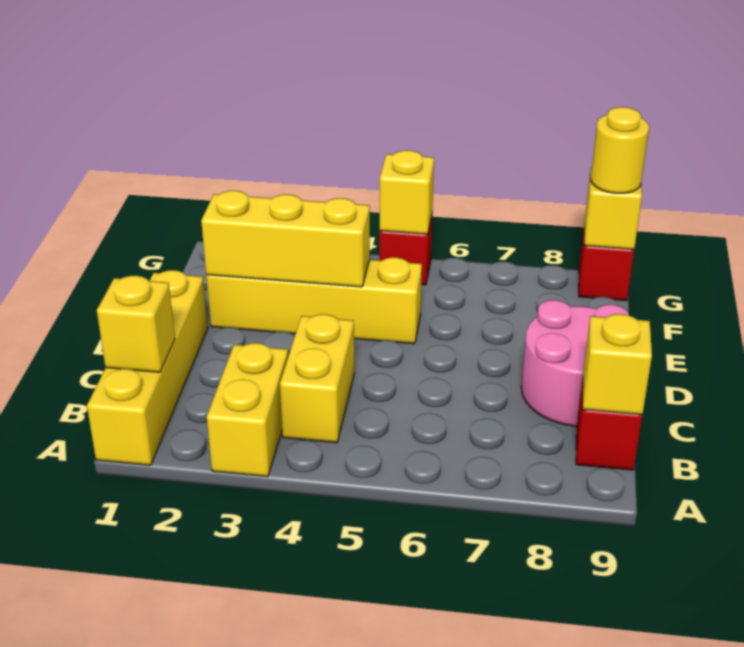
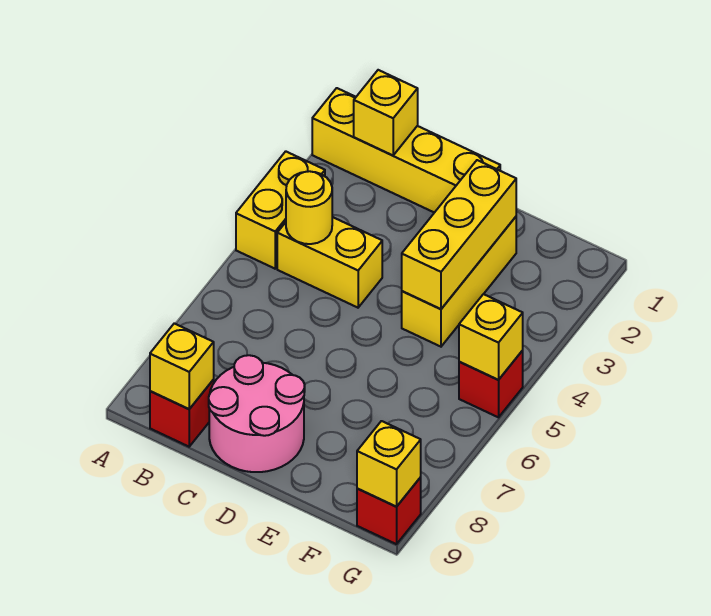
yellow 1x2 brick [207,343,288,477] -> yellow 1x2 brick turned to [236,151,325,269]
yellow 1x4 brick [206,257,422,344] -> yellow 1x3 brick [402,217,516,347]
yellow 1x1 round brick [591,107,649,193] -> yellow 1x1 round brick moved to [286,171,332,244]

